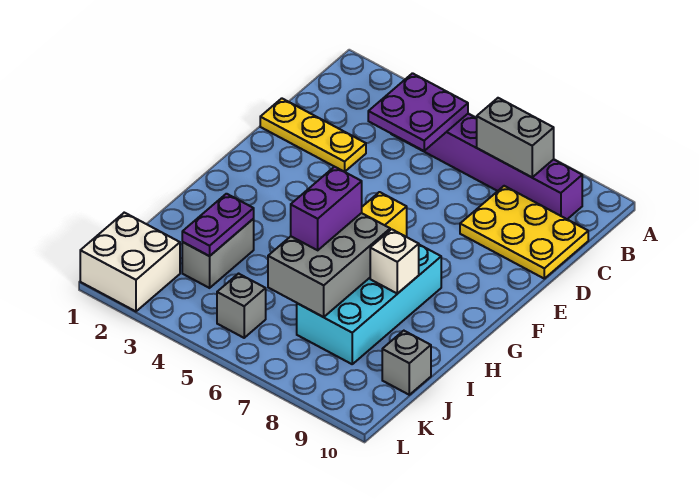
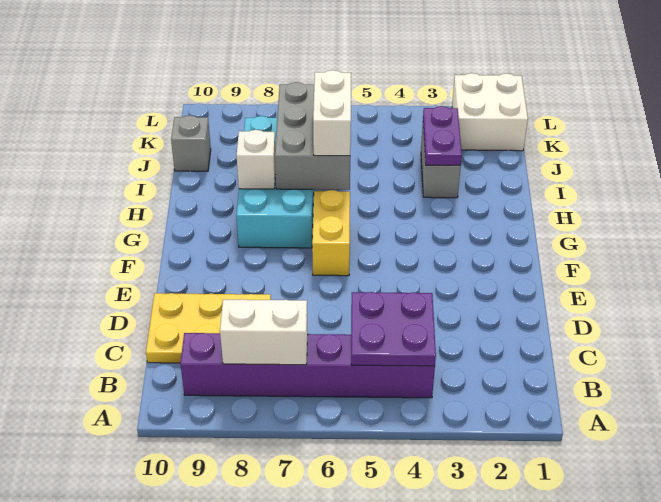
grey 1x2 brick [477,98,554,177] -> white 1x2 brick [220,299,308,365]
yellow 1x3 plate [260,98,366,172] -> none
purple 1x2 brick [291,167,362,250] -> white 1x2 brick [313,70,351,156]
grey 1x1 brick [217,274,266,338] -> none

